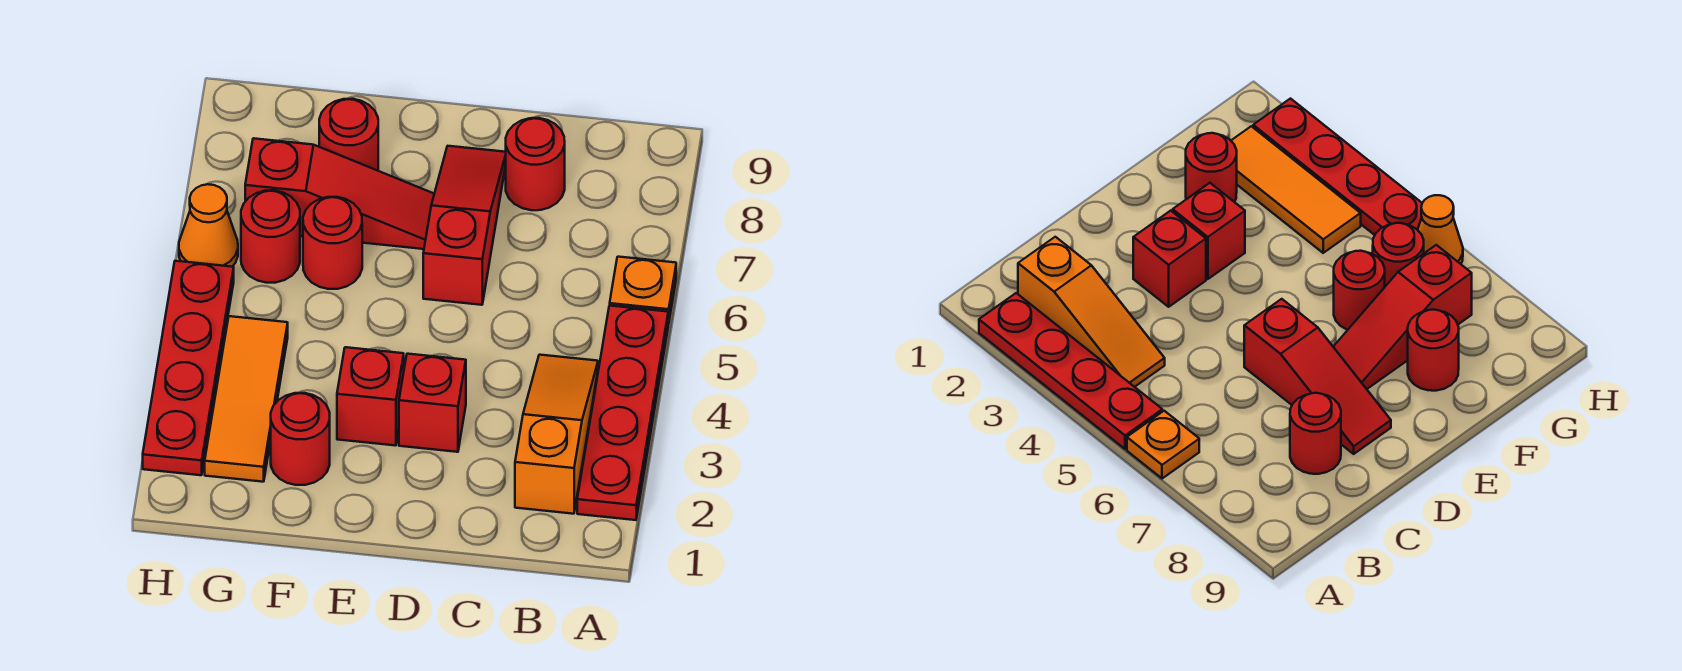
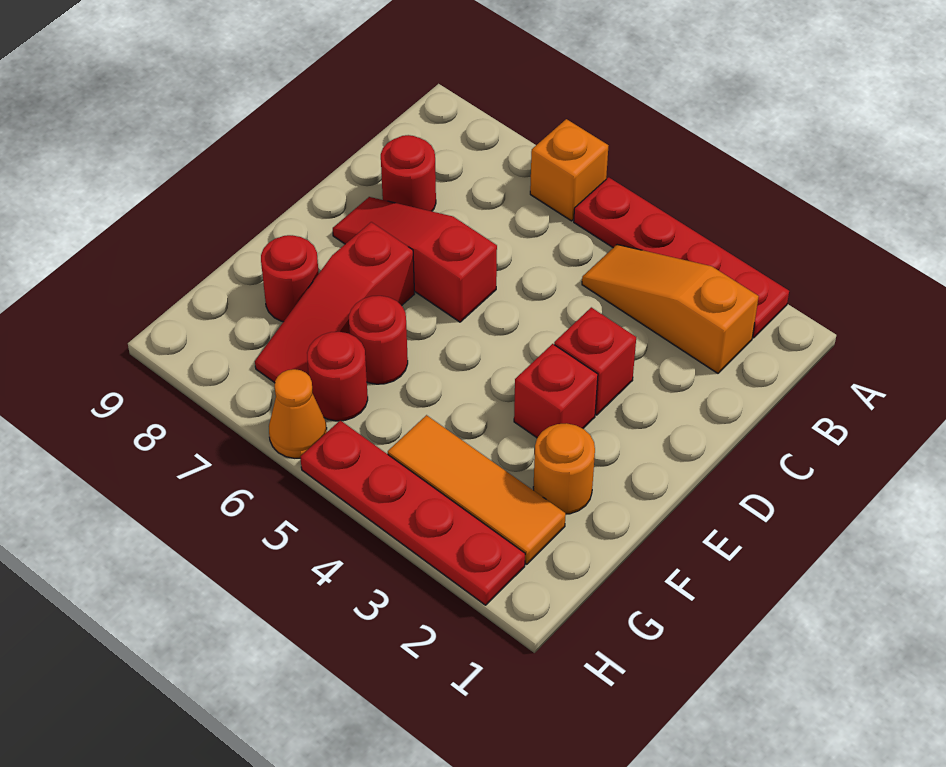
orange 1x1 plate [610,257,676,324] -> orange 1x1 brick [530,119,608,221]
red 1x3 slope [245,138,434,249] -> red 1x3 slope turned to [255,222,414,383]
red 1x1 round brick [271,393,330,485] -> orange 1x1 round brick [533,423,595,514]

